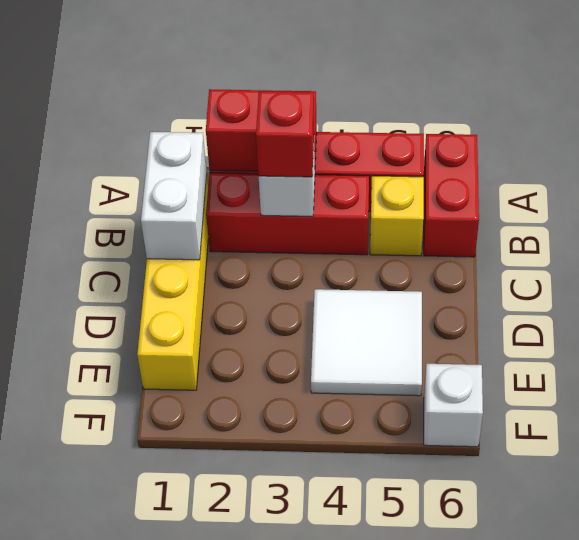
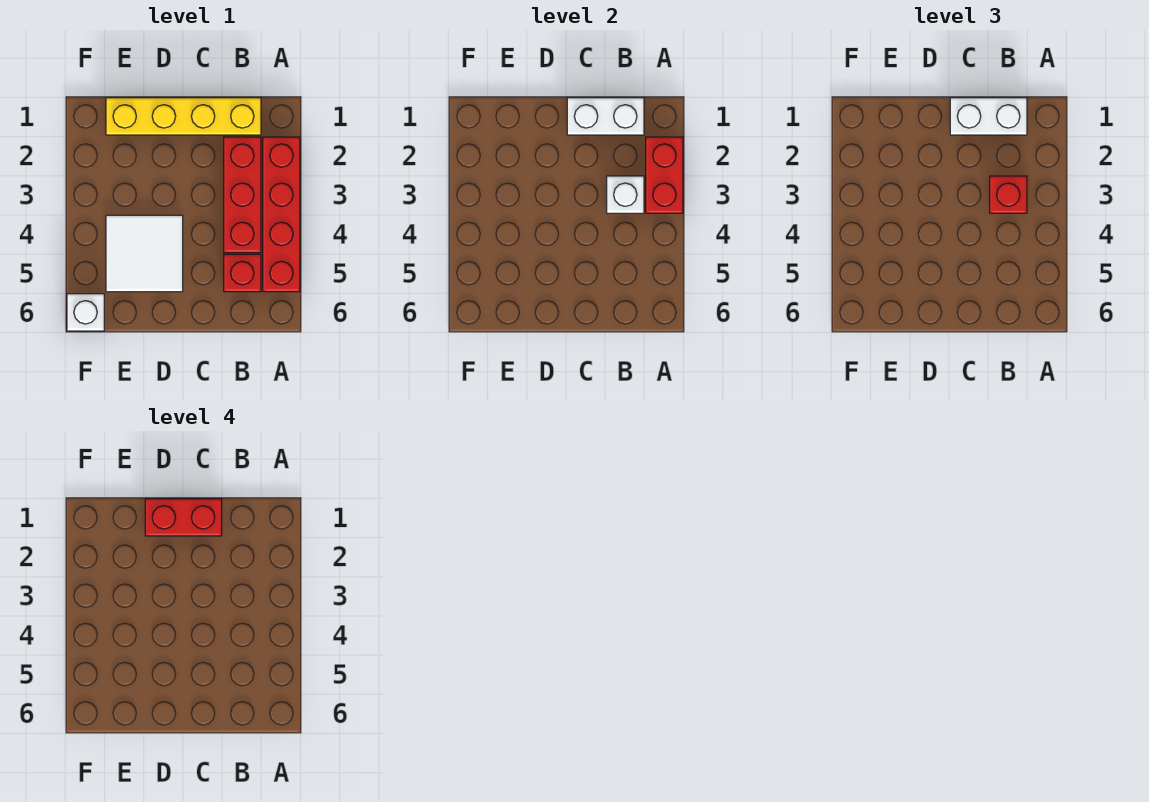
red 1x2 brick [423,134,479,257] -> red 1x2 brick moved to [145,499,222,536]
none -> white 1x2 brick [950,98,1027,135]
yellow 1x1 brick [370,176,424,256] -> red 1x1 brick [224,254,261,292]

